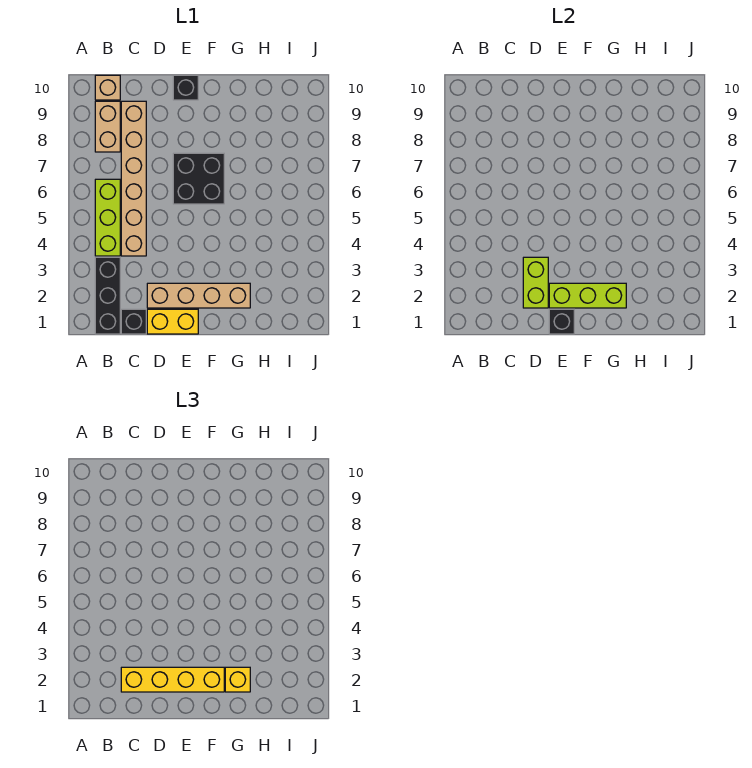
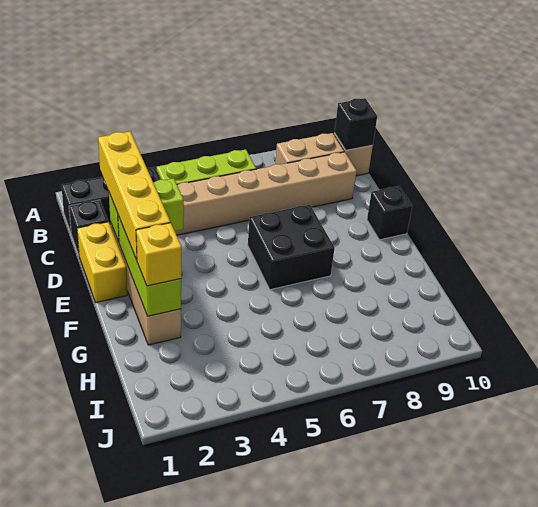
black 1x1 brick [549,309,574,334] -> black 1x1 brick moved to [334,98,377,150]

